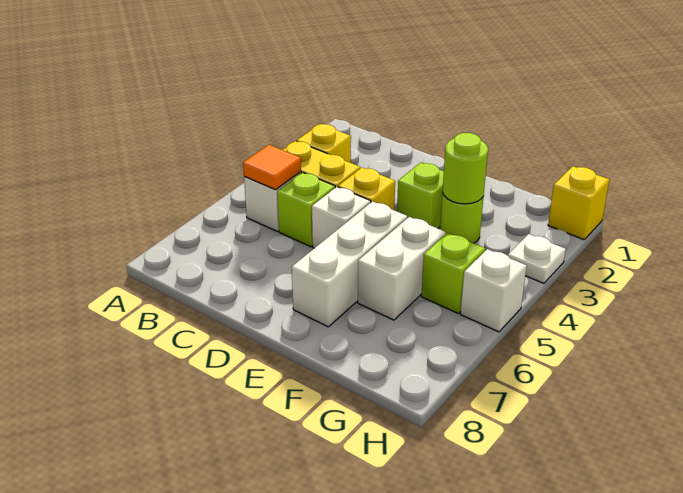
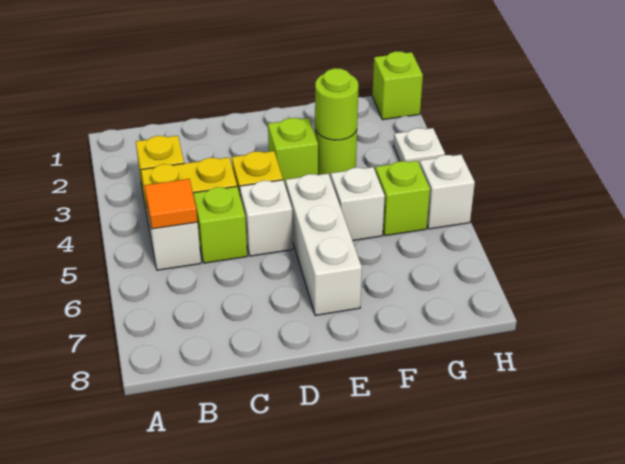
white 1x2 brick [358,217,446,320] -> white 1x1 brick [331,167,385,241]
yellow 1x1 brick [548,166,609,240] -> lime 1x1 brick [372,51,423,120]

